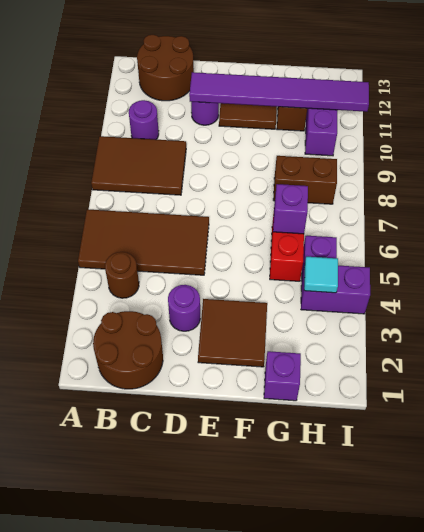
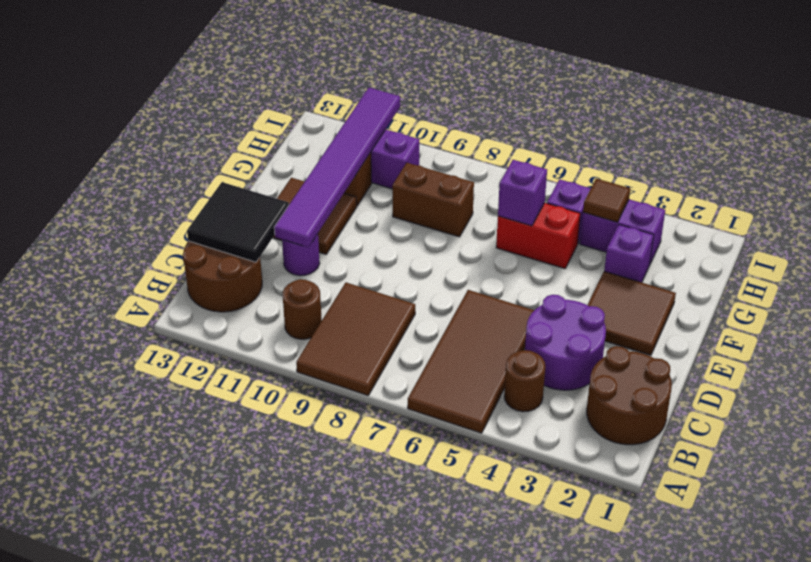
purple 1x1 round brick [129,100,159,140] -> brown 1x1 round brick [283,279,322,339]
none -> black 2x2 tile [187,182,289,262]
purple 1x1 round brick [168,285,200,331] -> purple 2x2 round brick [525,295,606,390]
purple 1x1 brick [264,351,301,401] -> purple 1x1 brick moved to [604,225,654,282]
brown 1x2 brick [273,156,337,204] -> brown 1x2 brick turned to [392,163,474,237]
purple 1x2 brick [301,266,370,314] -> purple 1x2 brick turned to [580,199,665,264]
cyan 1x1 tile [304,257,338,293] -> brown 1x1 tile [583,179,630,222]

